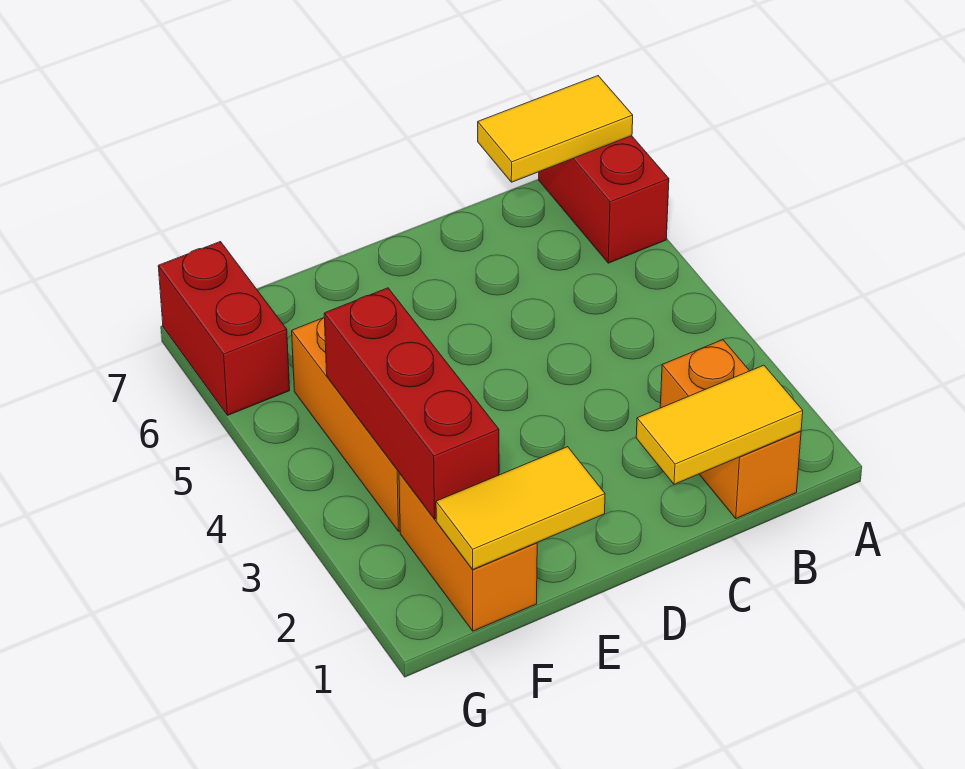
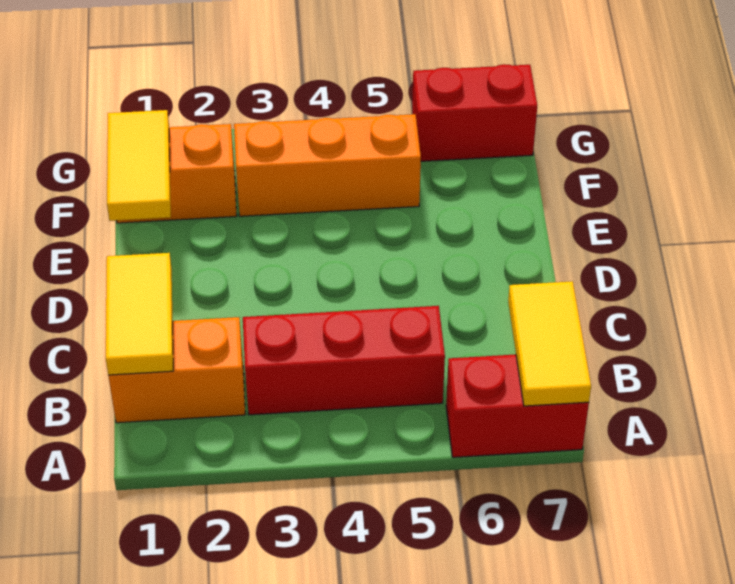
red 1x3 brick [324,288,499,519] -> red 1x3 brick moved to [243,306,445,415]

